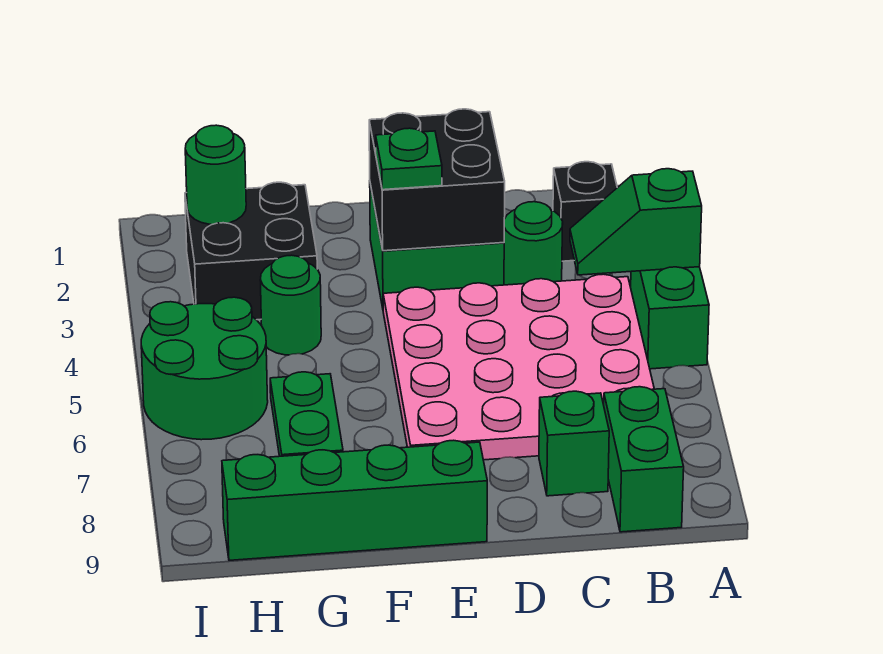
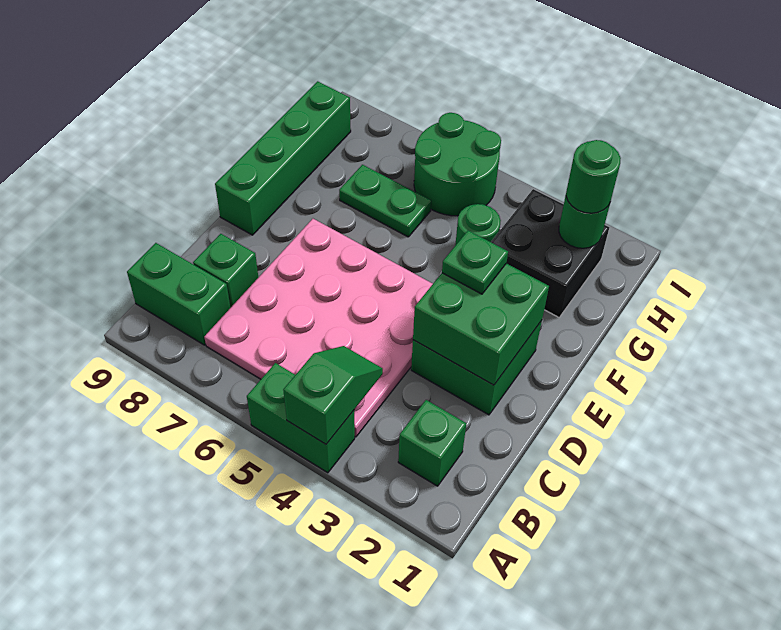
black 1x1 brick [553,162,617,261] -> green 1x1 brick [398,400,466,486]
green 1x1 round brick [504,202,563,285] -> green 1x1 round brick moved to [566,140,621,213]
black 2x2 brick [369,109,505,251] -> green 2x2 brick [413,263,549,385]

